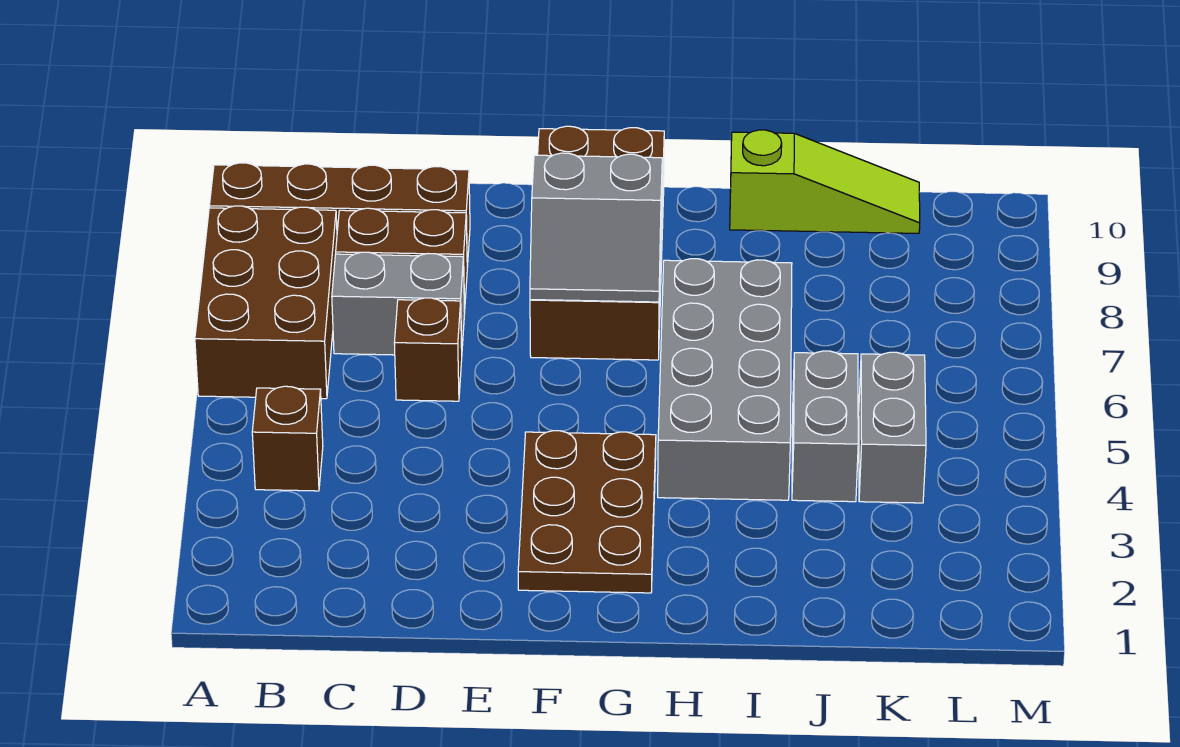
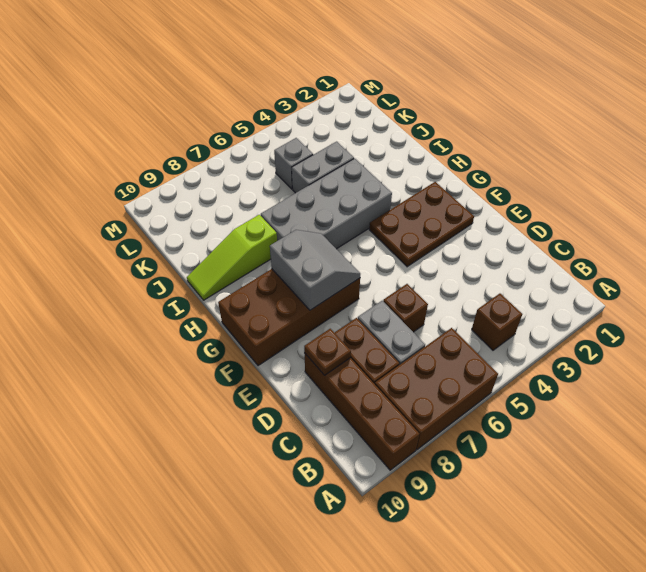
none -> brown 1x1 plate [304,329,351,375]
lime 1x3 slope [730,130,920,233] -> lime 1x3 slope turned to [187,215,277,300]
grey 1x2 brick [859,352,926,503] -> grey 1x1 brick [274,138,313,189]

